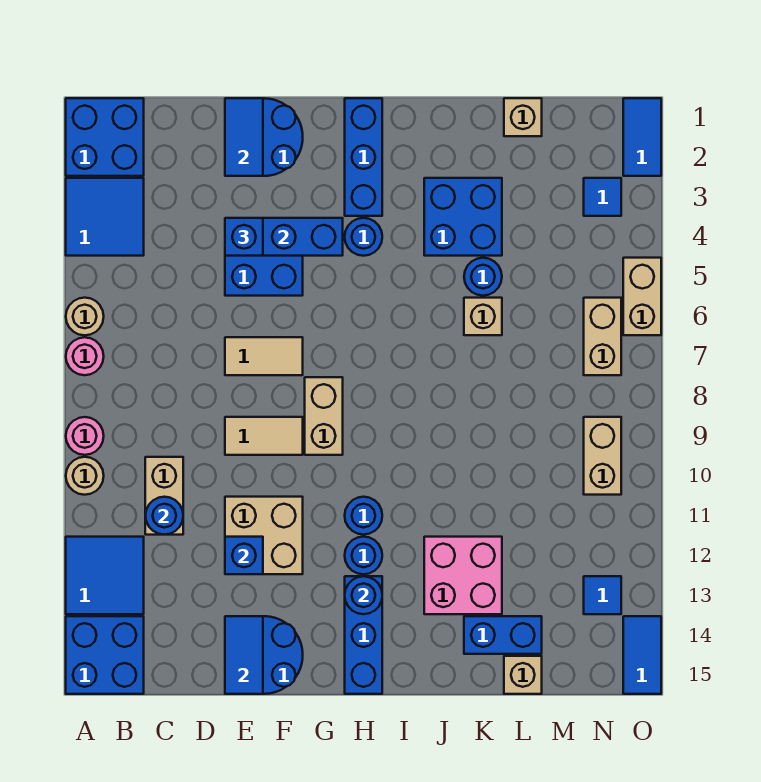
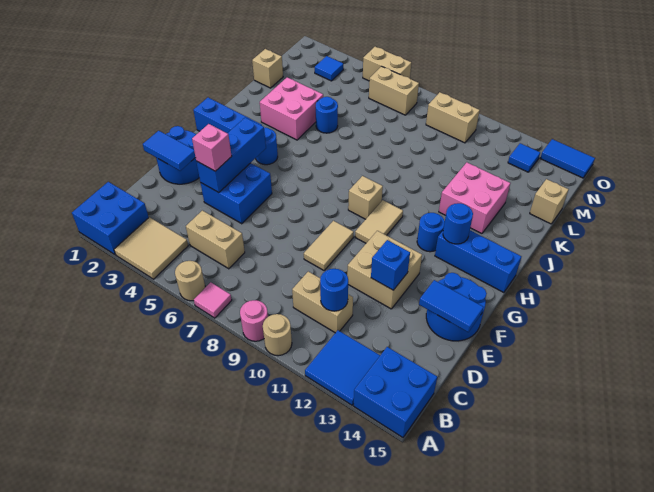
blue 2x2 tile [66,178,144,256] -> tan 2x2 tile [114,217,188,279]
pink 1x1 round brick [66,337,104,375] -> pink 1x1 tile [194,282,232,318]
blue 1x1 brick [225,218,263,256] -> pink 1x1 brick [192,124,232,171]
tan 1x2 tile [225,337,303,375] -> tan 1x2 tile moved to [355,200,403,243]
tan 1x2 brick [305,377,343,455] -> tan 1x2 brick moved to [186,210,245,269]
blue 1x1 round brick [345,497,382,535] -> none
blue 2x2 brick [424,178,502,256] -> pink 2x2 brick [260,77,323,140]
tan 1x1 brick [464,298,502,335] -> tan 1x1 brick moved to [348,176,383,219]
blue 1x2 brick [464,616,542,654] -> none
blue 1x2 tile [623,98,661,176] -> none

